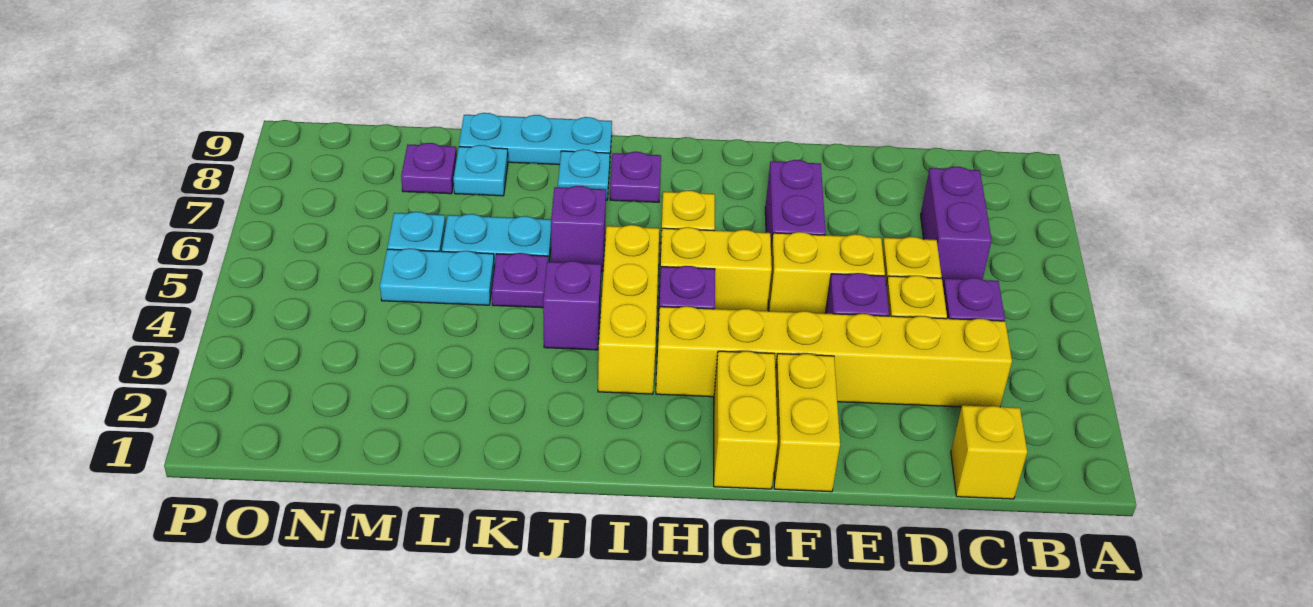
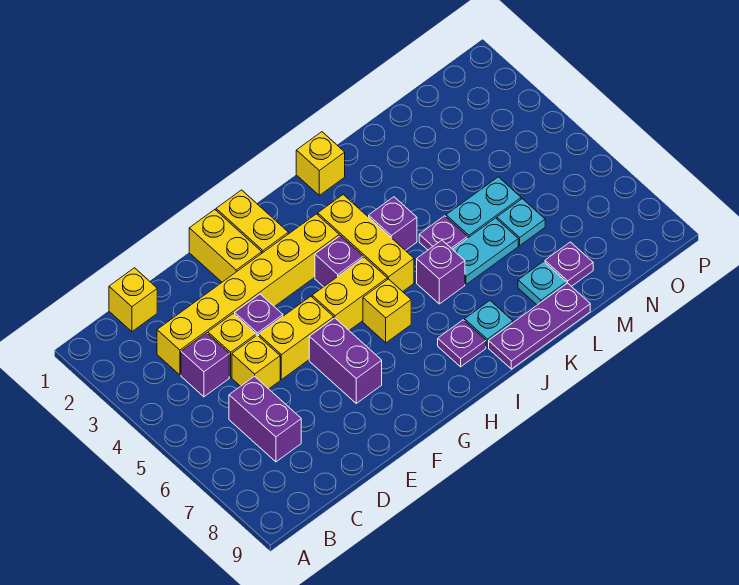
none -> yellow 1x1 brick [296,132,345,195]
cyan 1x3 plate [459,113,612,165] -> purple 1x3 plate [489,283,590,369]

